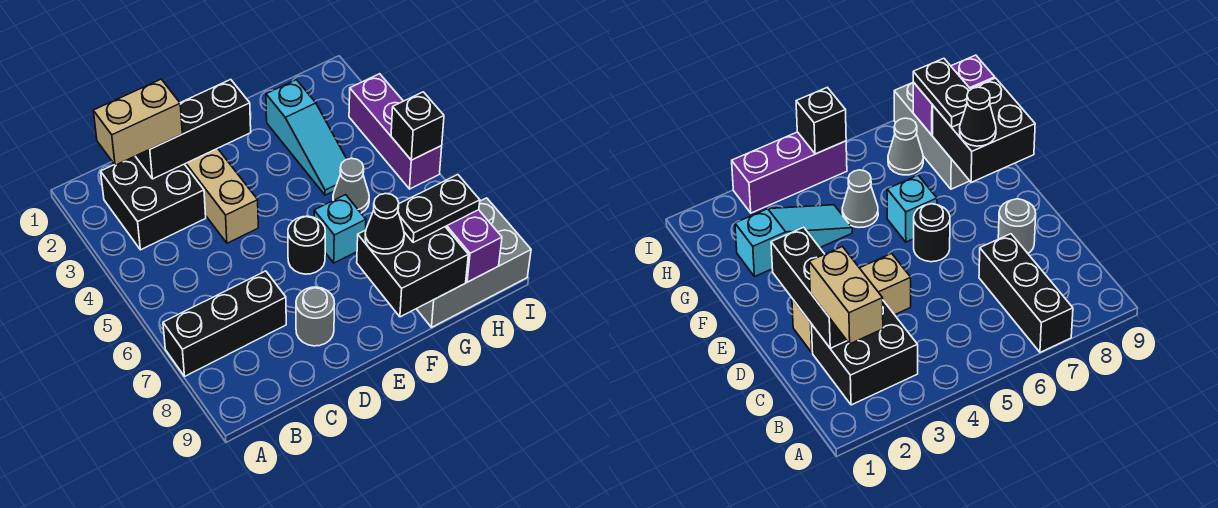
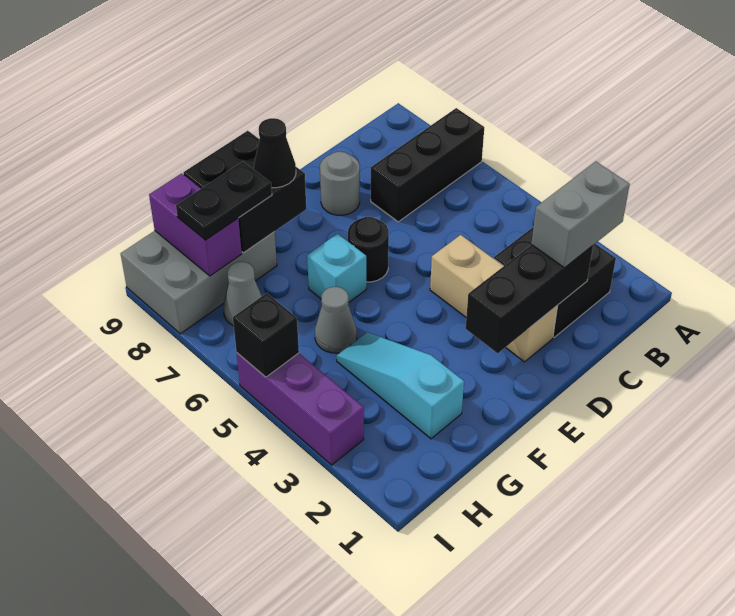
tan 1x2 brick [93,79,182,165] -> grey 1x2 brick [531,162,630,268]

